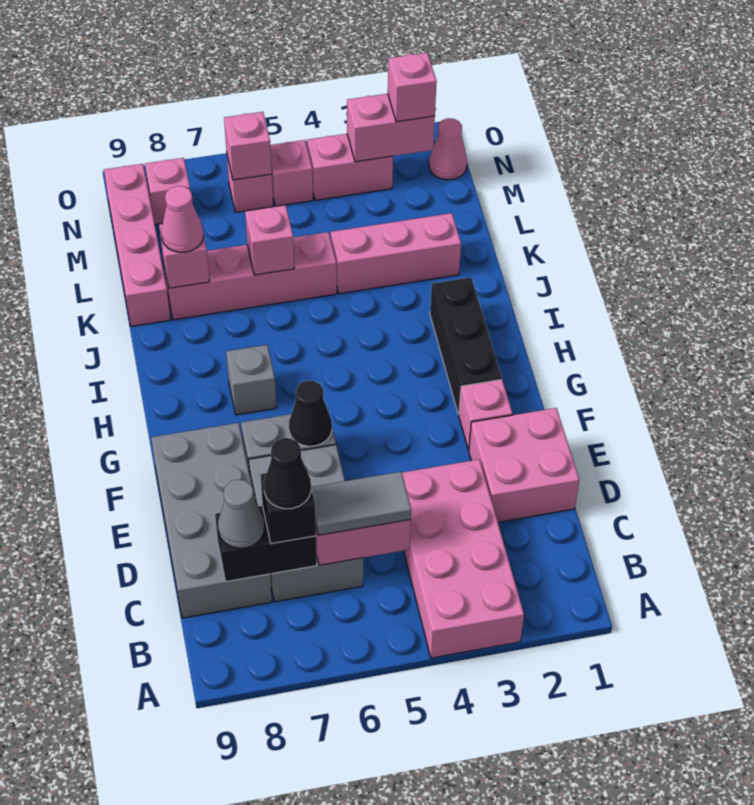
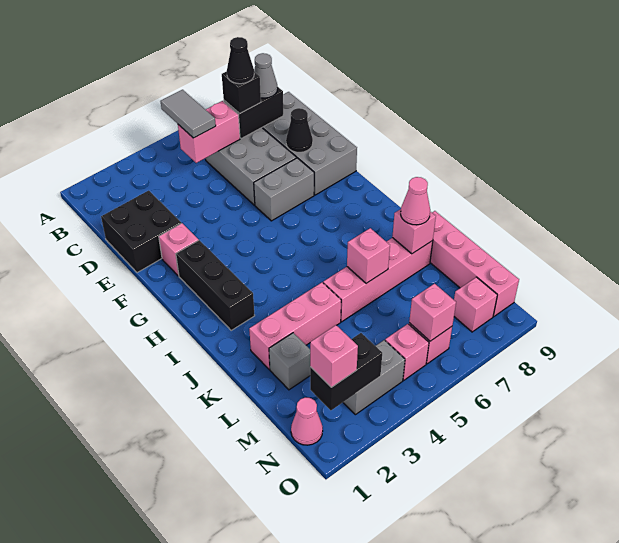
pink 2x4 brick [402,459,524,658] -> none
grey 1x2 tile [311,472,411,535] -> grey 1x2 tile turned to [160,90,216,138]
pink 2x2 brick [469,408,579,522] -> black 2x2 brick [101,191,181,273]
black 1x1 cone [289,381,332,446] -> black 1x1 cone moved to [286,108,313,152]
grey 1x1 brick [226,345,276,415] -> grey 1x1 brick moved to [269,333,310,390]
pink 1x2 brick [347,94,435,162] -> black 1x2 brick [310,333,382,410]
pink 1x2 brick [307,134,393,200] -> grey 1x2 brick [343,340,405,415]

